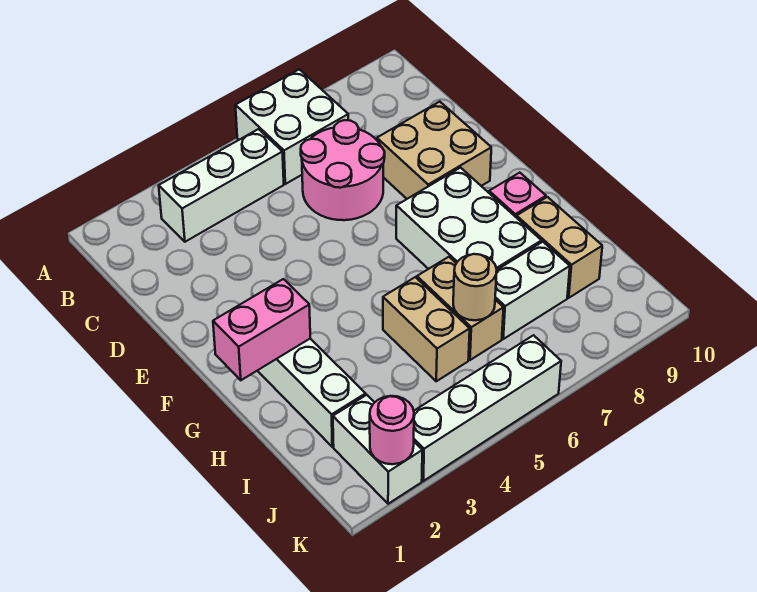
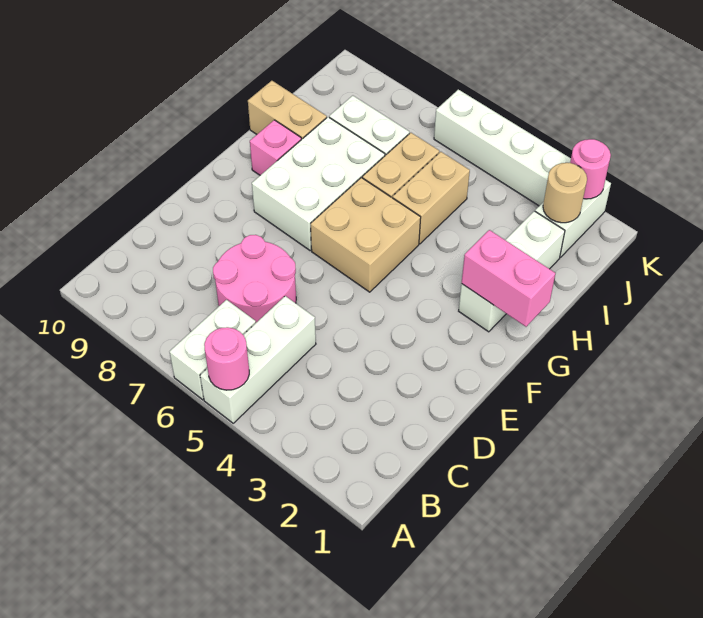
none -> pink 1x1 round brick [204,327,249,390]
white 2x2 brick [236,69,348,184] -> white 1x2 brick [170,300,256,400]
white 1x3 brick [159,129,284,242] -> white 1x3 brick turned to [200,296,316,423]
tan 2x2 brick [377,102,491,199] -> tan 2x2 brick moved to [311,178,421,292]
tan 1x2 brick [516,197,602,298] -> tan 1x2 brick turned to [248,81,327,140]
tan 1x1 round brick [453,254,497,320] -> tan 1x1 round brick moved to [543,163,587,223]

